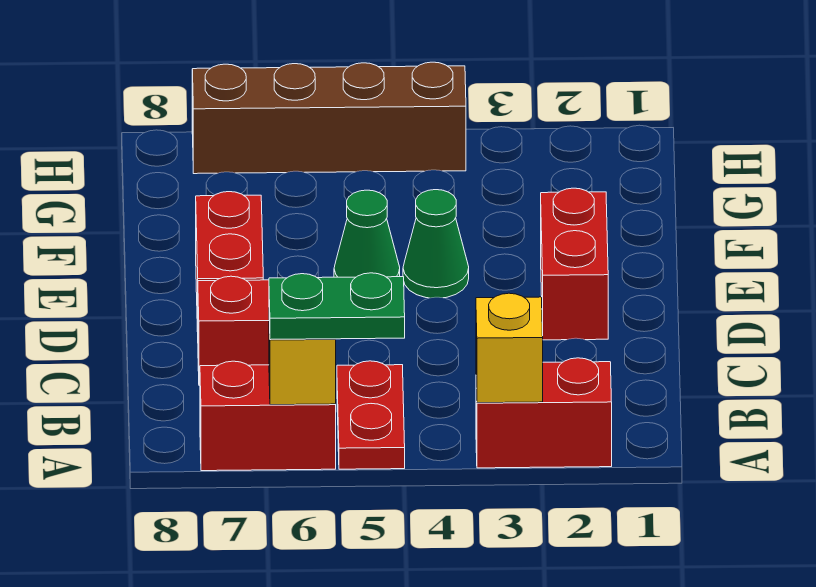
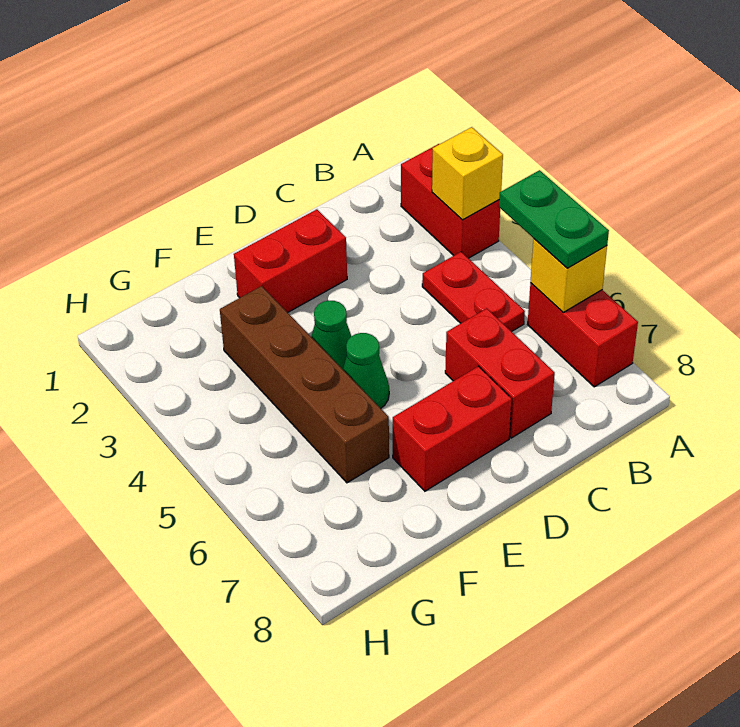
red 1x2 plate [337,361,405,469] -> red 1x2 plate turned to [422,252,525,332]
brown 1x4 brick [192,62,466,174] -> brown 1x4 brick moved to [220,286,389,483]

